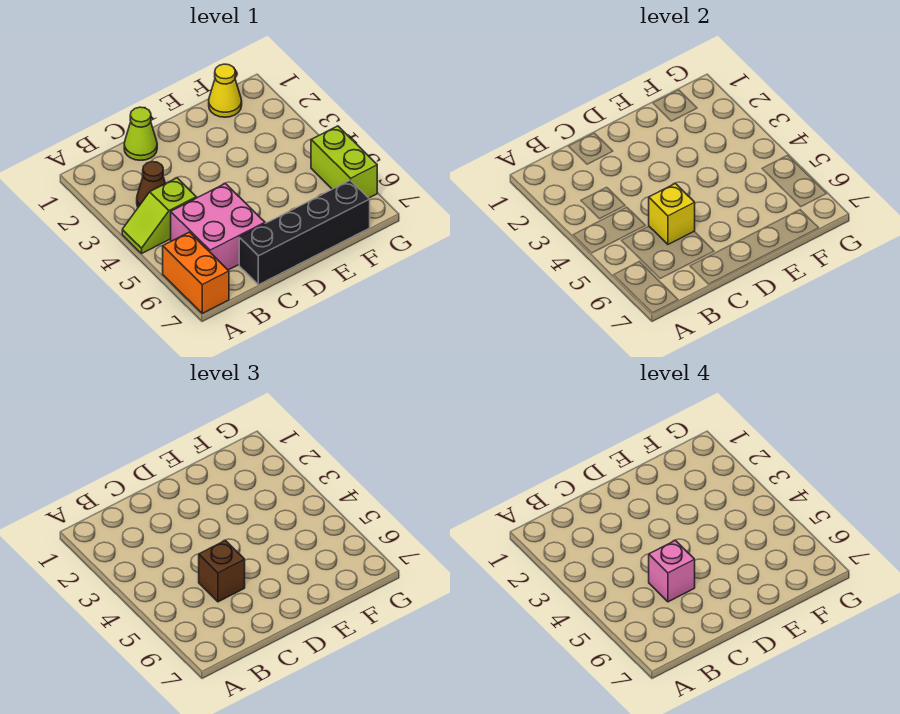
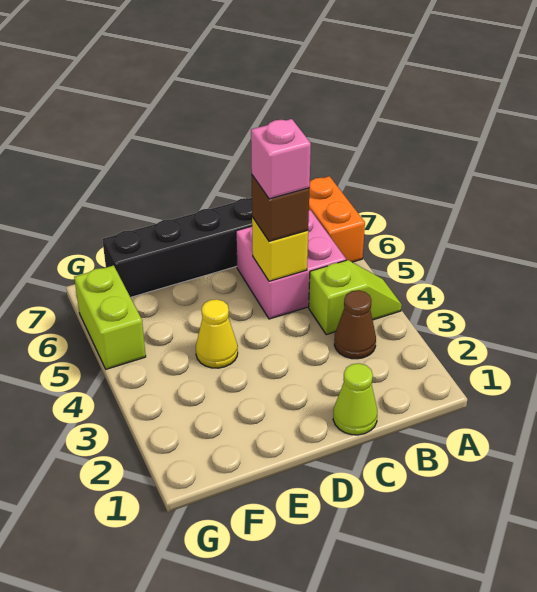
yellow 1x1 cone [209,64,242,117] -> yellow 1x1 cone moved to [196,299,238,368]

